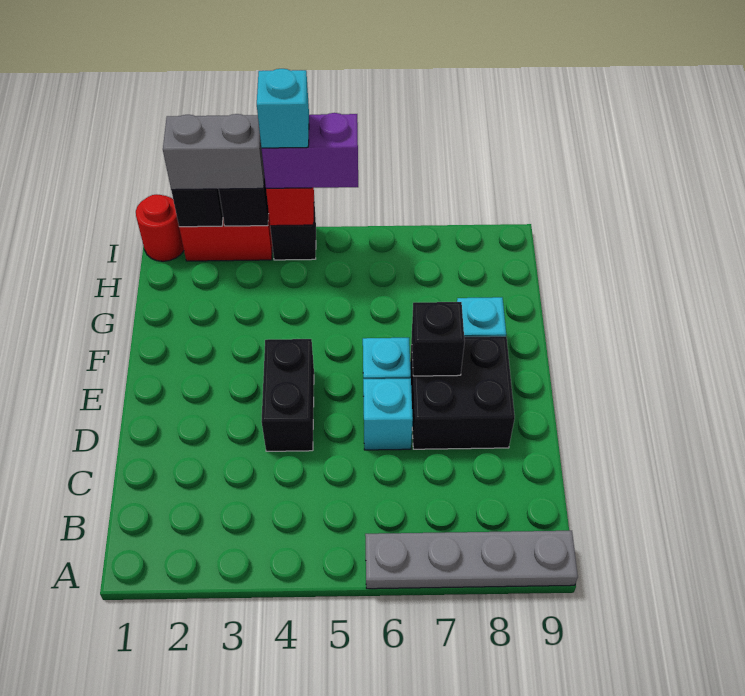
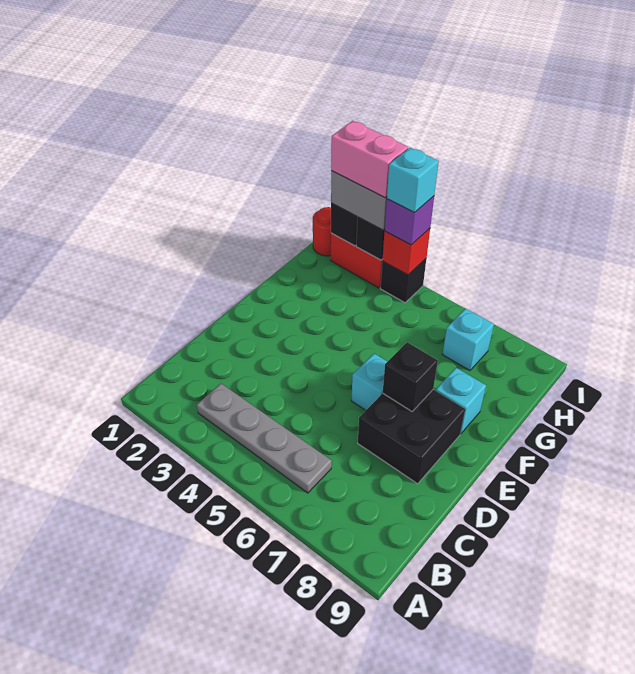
grey 1x4 plate [365,531,578,589] -> grey 1x4 plate moved to [197,384,332,493]
black 1x2 brick [262,339,314,451] -> none
cyan 1x1 brick [363,378,413,450] -> cyan 1x1 brick moved to [442,308,494,371]
none -> pink 1x2 brick [331,121,408,198]
purple 1x2 brick [262,113,358,188] -> purple 1x1 brick [385,196,434,245]

